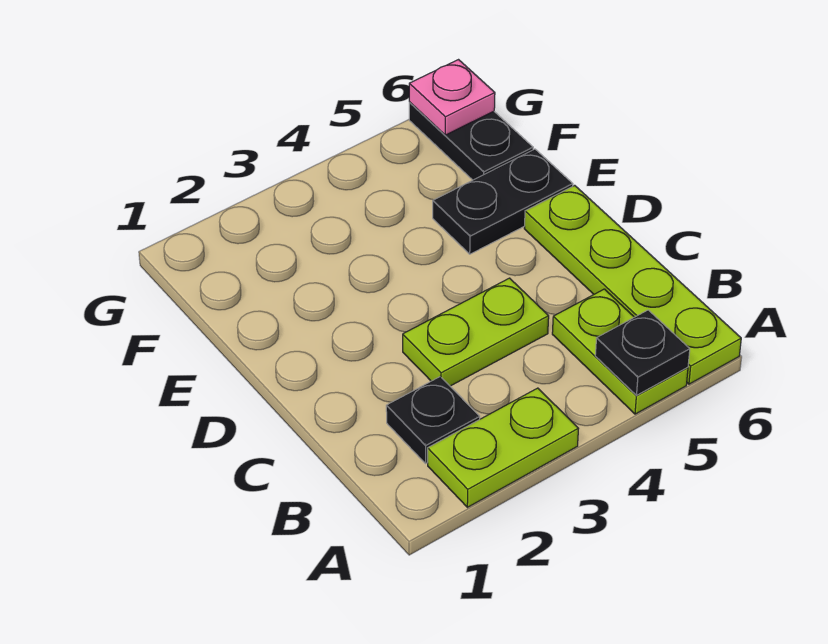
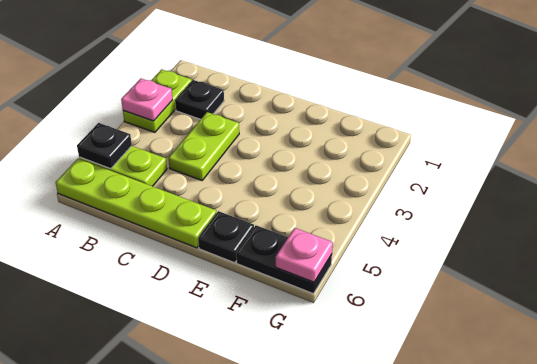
none -> pink 1x1 plate [121,79,173,121]
black 1x2 plate [433,149,573,254] -> black 1x1 plate [198,211,254,263]

